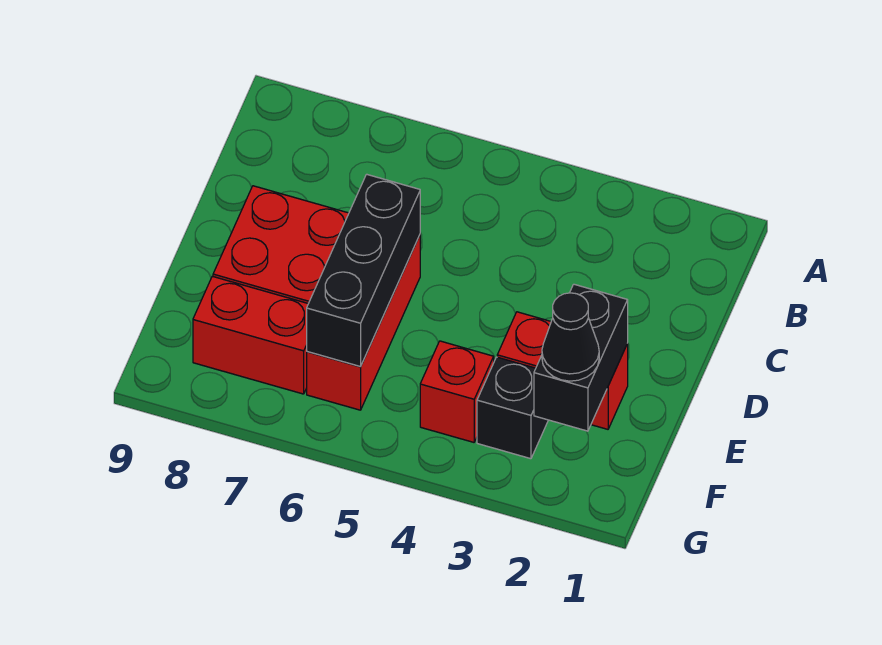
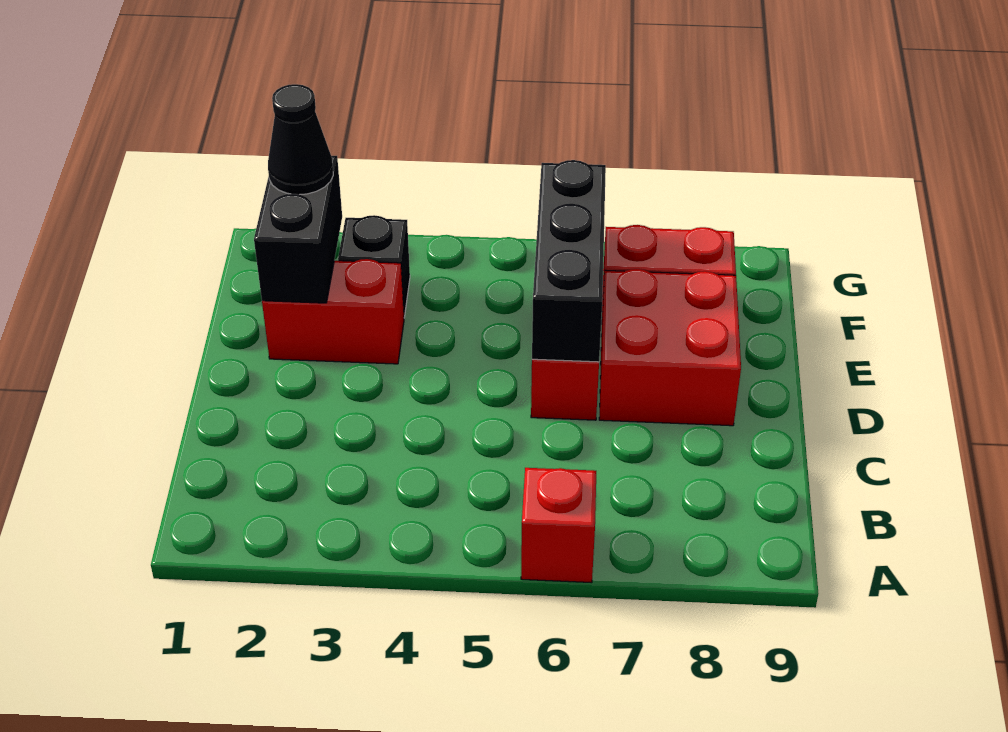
red 1x1 brick [420,341,494,442] -> red 1x1 brick moved to [521,468,596,583]

